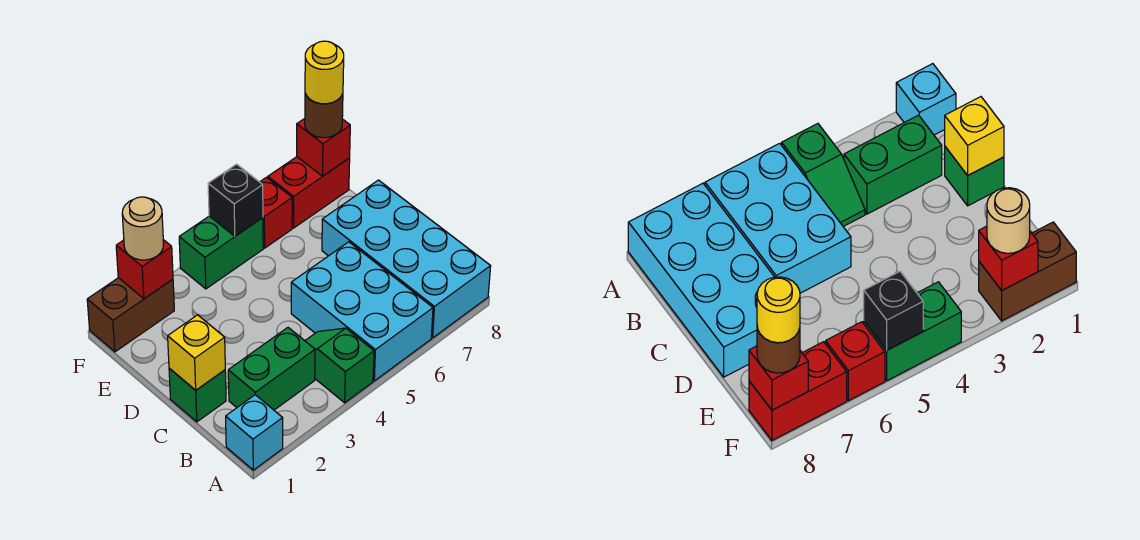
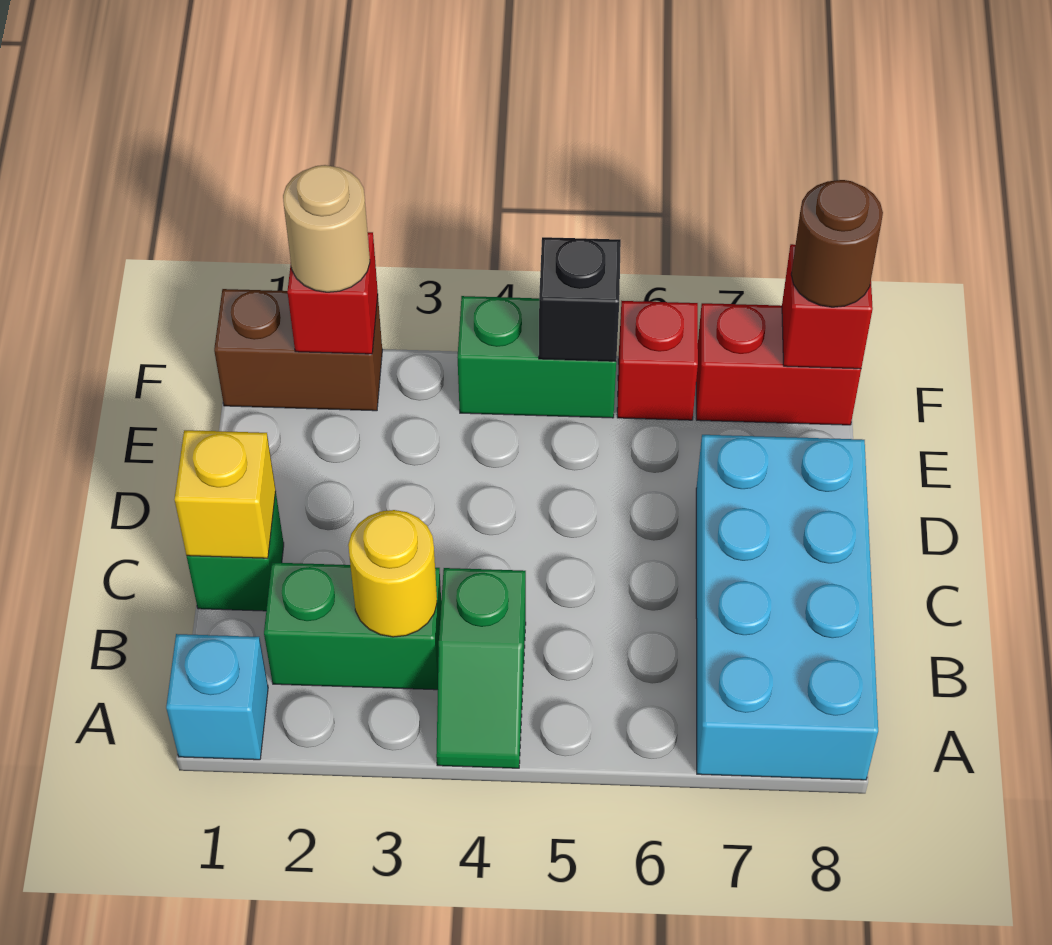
green 1x2 slope [305,328,374,403] -> green 1x2 slope turned to [436,568,526,768]
cyan 2x3 brick [291,242,433,381] -> none
yellow 1x1 round brick [305,41,344,104] -> yellow 1x1 round brick moved to [348,510,437,637]

